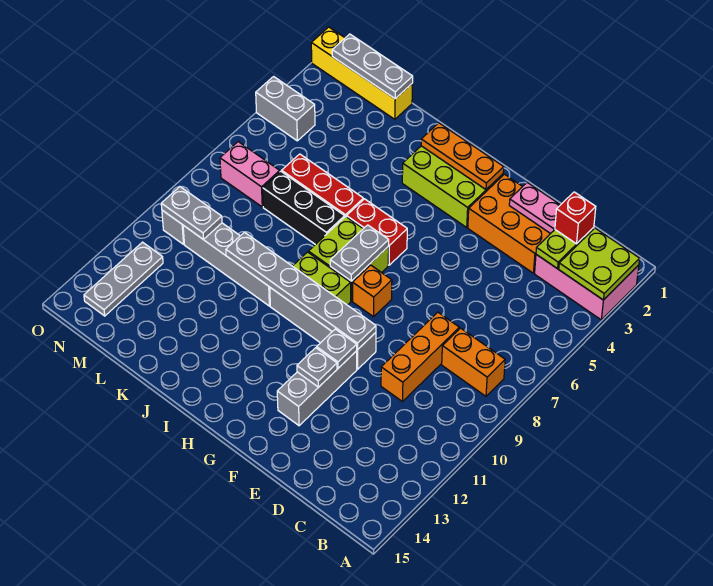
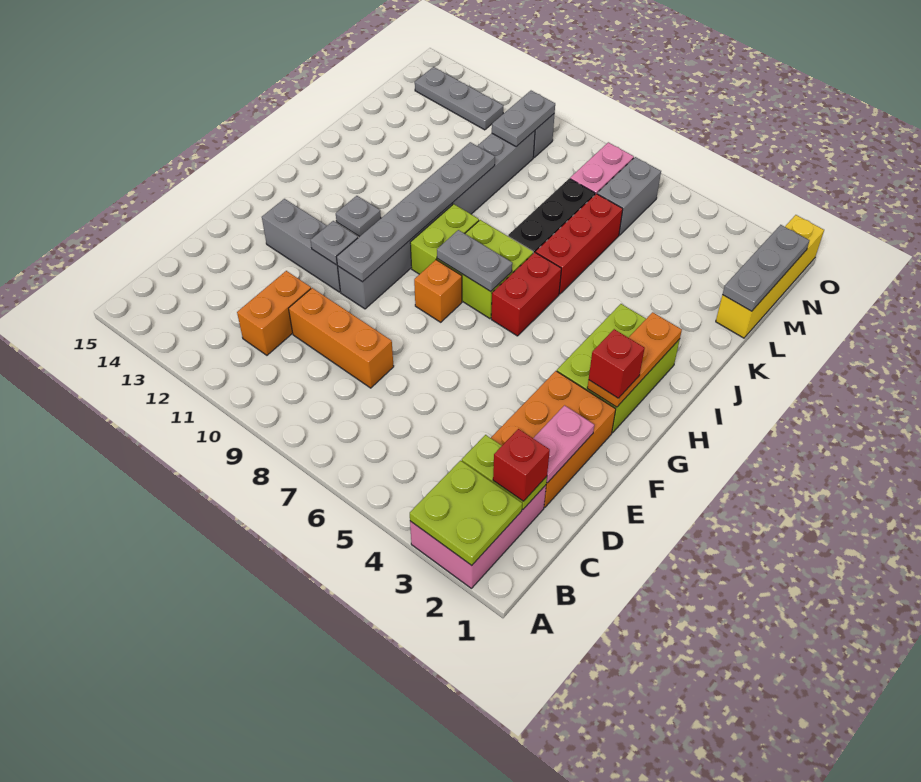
orange 1x2 brick [442,328,505,396] -> orange 1x2 brick moved to [237,271,311,355]
grey 1x1 plate [297,348,337,387] -> grey 1x1 plate moved to [336,196,381,237]
none -> red 1x1 brick [589,329,645,398]
grey 1x2 brick [256,77,315,141] -> grey 1x2 brick moved to [597,157,661,235]

